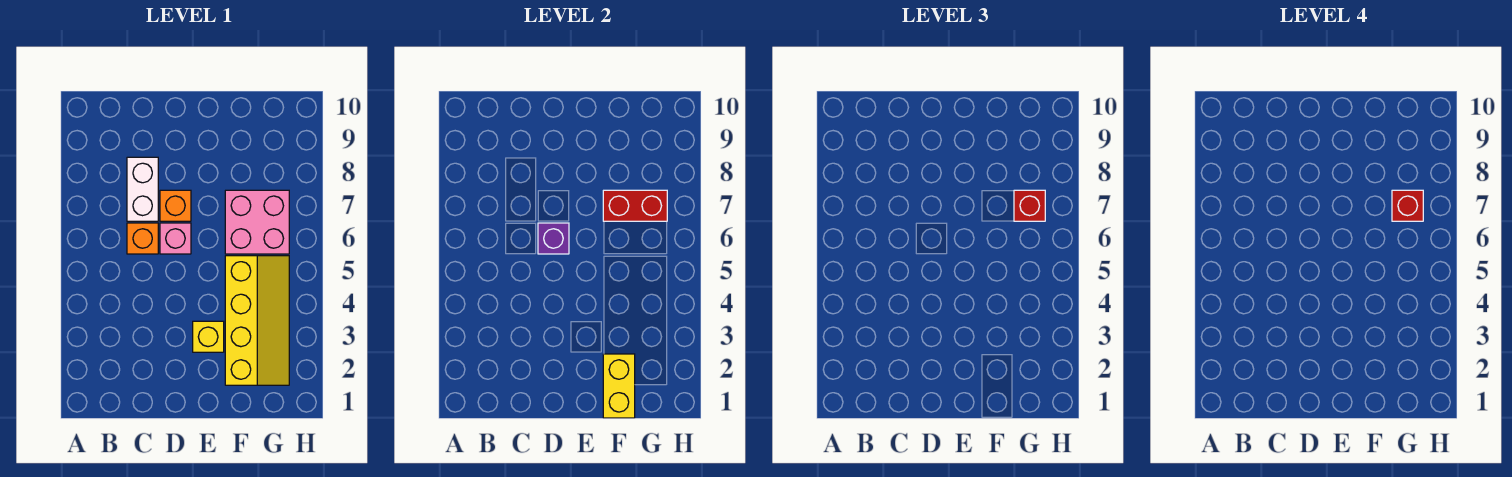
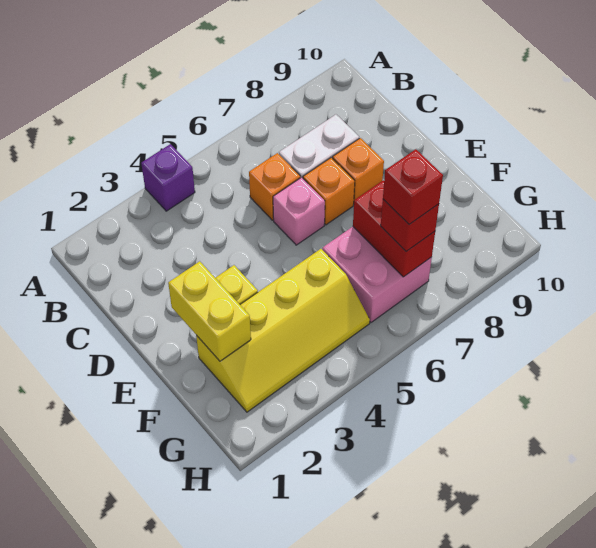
purple 1x1 brick [538,223,569,254] -> purple 1x1 brick moved to [141,144,195,211]
none -> orange 1x1 brick [333,138,384,200]
yellow 1x2 brick [603,354,635,418] -> yellow 1x2 brick turned to [168,261,251,361]

